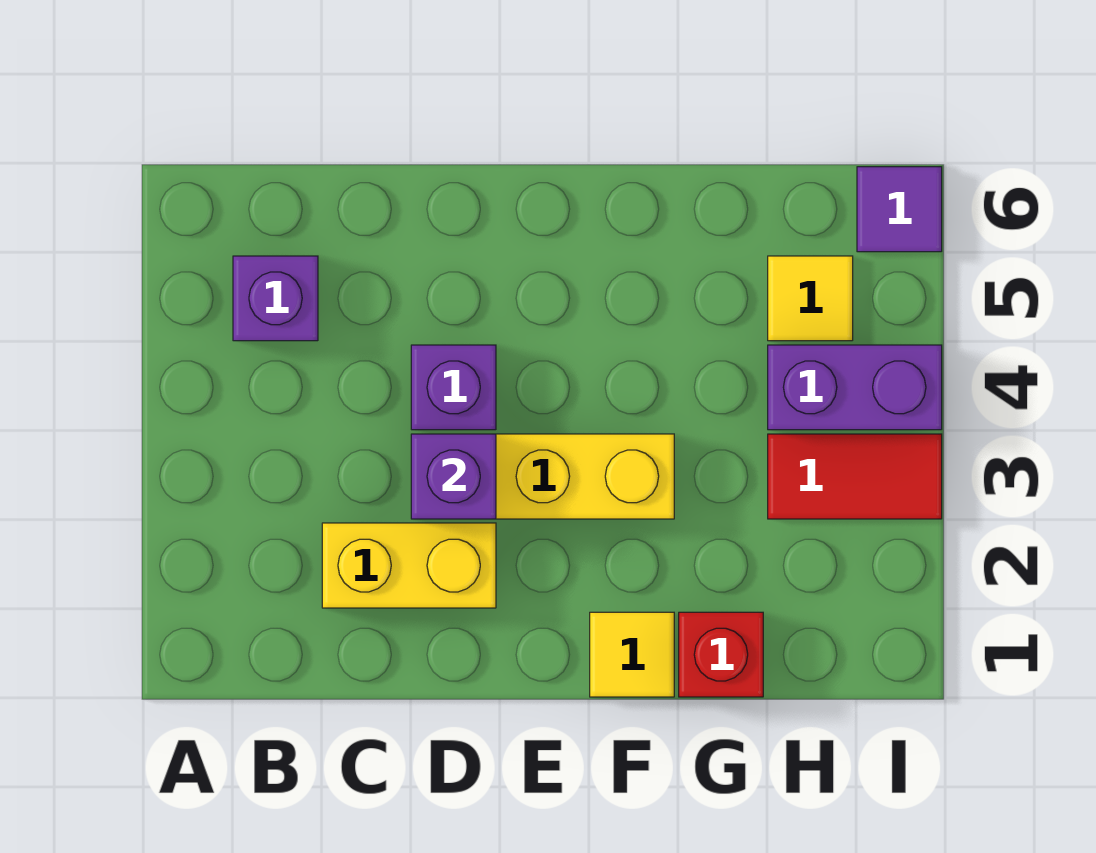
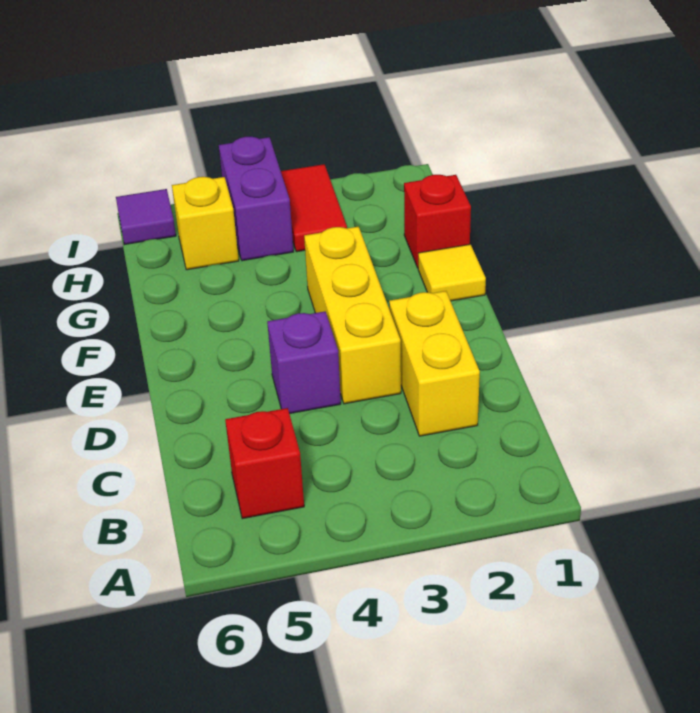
purple 1x1 brick [233,256,318,341] -> red 1x1 brick [225,408,304,519]
purple 1x1 brick [411,434,496,519] -> none
yellow 1x1 tile [768,256,853,341] -> yellow 1x1 brick [172,177,239,270]

